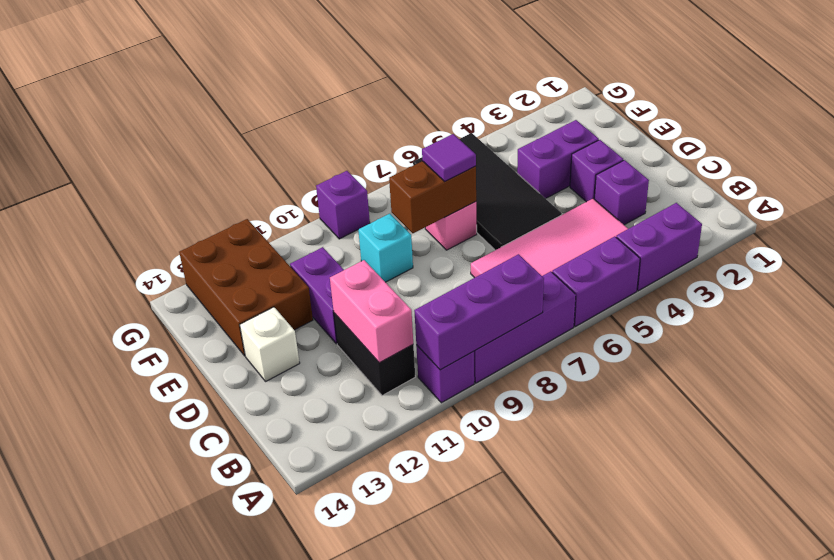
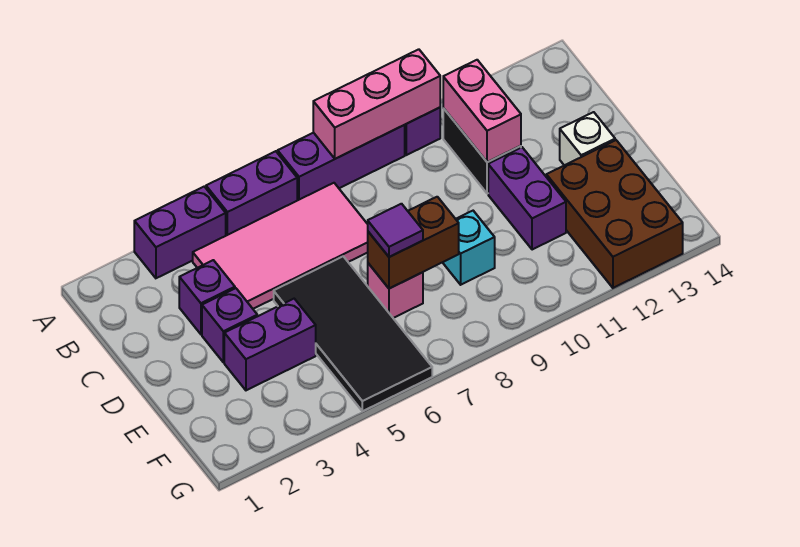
purple 1x3 brick [414,254,544,370] -> pink 1x3 brick [313,49,440,159]
purple 1x1 brick [316,171,370,239] -> none

